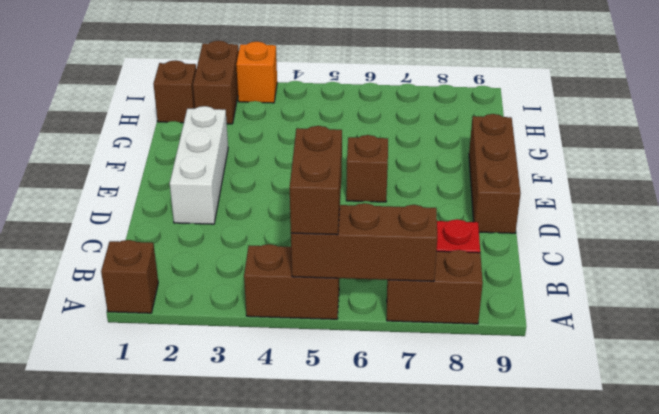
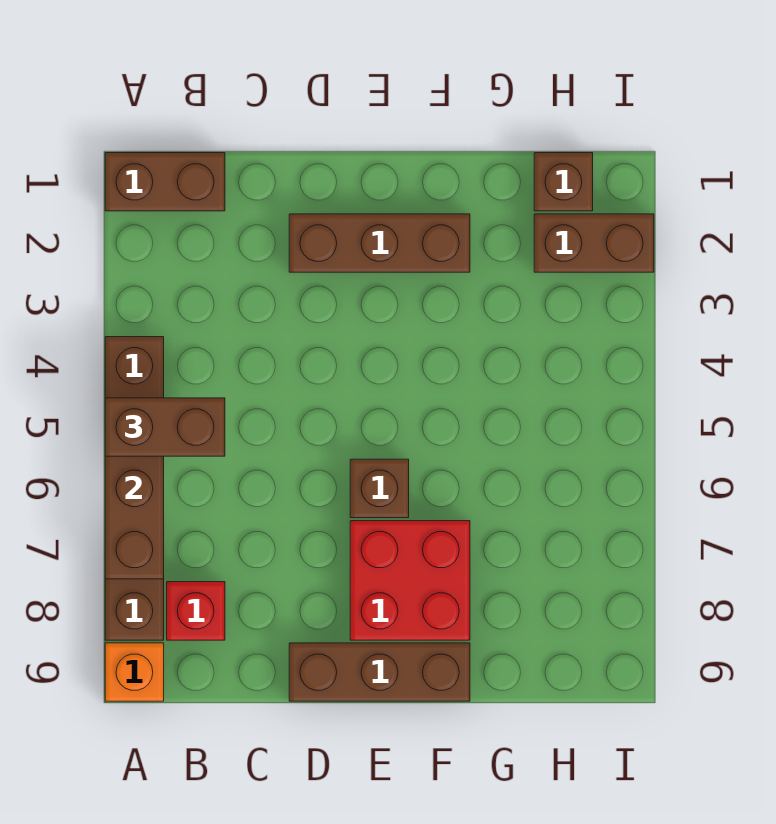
brown 1x1 brick [101,240,158,313] -> brown 1x2 brick [105,153,225,211]
white 1x3 brick [170,106,228,224] -> brown 1x3 brick [289,214,470,272]
none -> red 2x2 brick [350,521,470,640]
orange 1x1 brick [236,42,277,103] -> orange 1x1 brick moved to [105,643,164,701]

